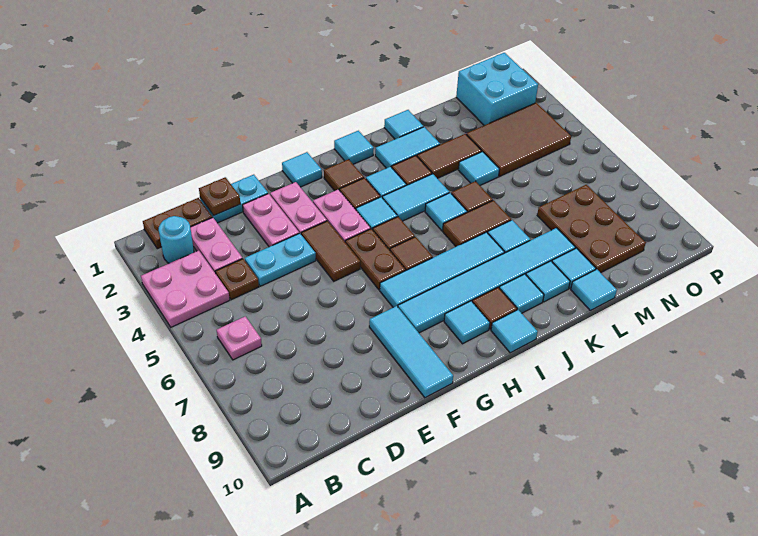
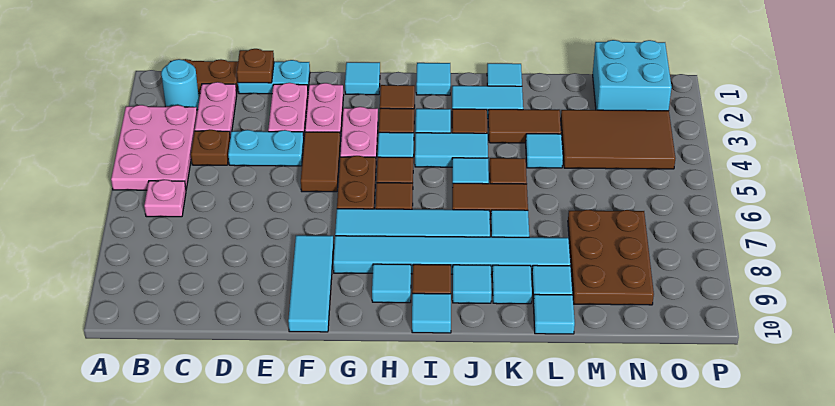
pink 2x2 plate [141,251,230,327] -> pink 2x3 plate [111,105,197,190]

